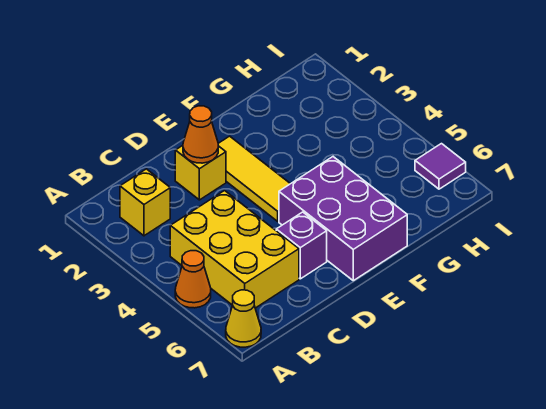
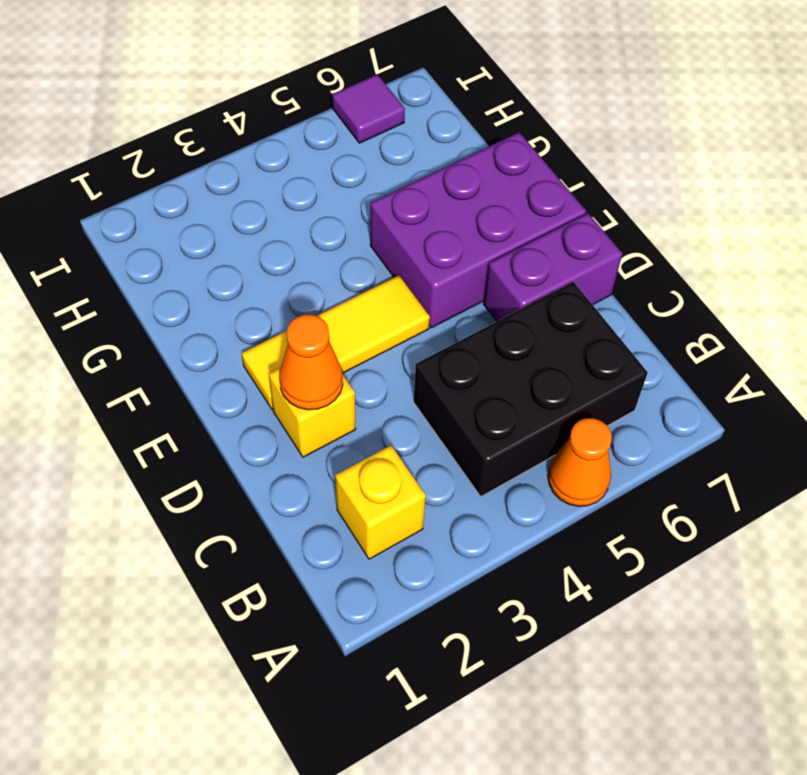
yellow 1x1 cone [226,290,261,347] -> none
yellow 2x3 brick [170,191,299,308] -> black 2x3 brick [414,282,648,496]
purple 1x1 brick [276,212,327,279] -> purple 1x2 brick [483,213,623,321]

